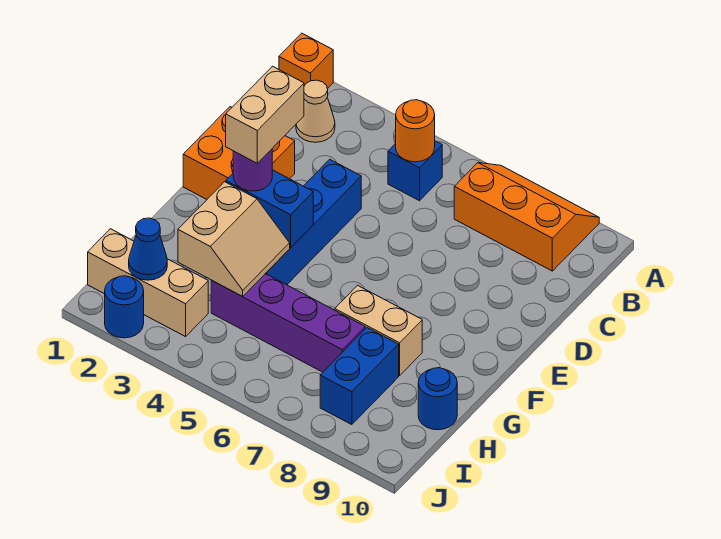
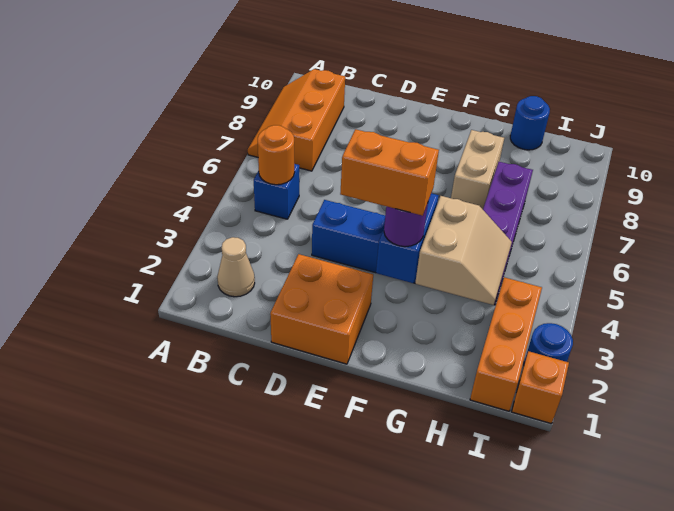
orange 1x1 brick [279,33,333,89] -> orange 1x1 brick moved to [512,351,569,424]
tan 1x2 brick [226,66,304,163] -> orange 1x2 brick [340,129,439,216]
tan 2x2 slope [178,182,290,296] -> tan 2x2 slope turned to [415,196,512,305]
blue 1x2 brick [320,328,399,425] -> none
tan 1x3 brick [88,229,208,337] -> orange 1x3 brick [470,277,542,411]
blue 1x1 cone [129,218,167,280] -> none

